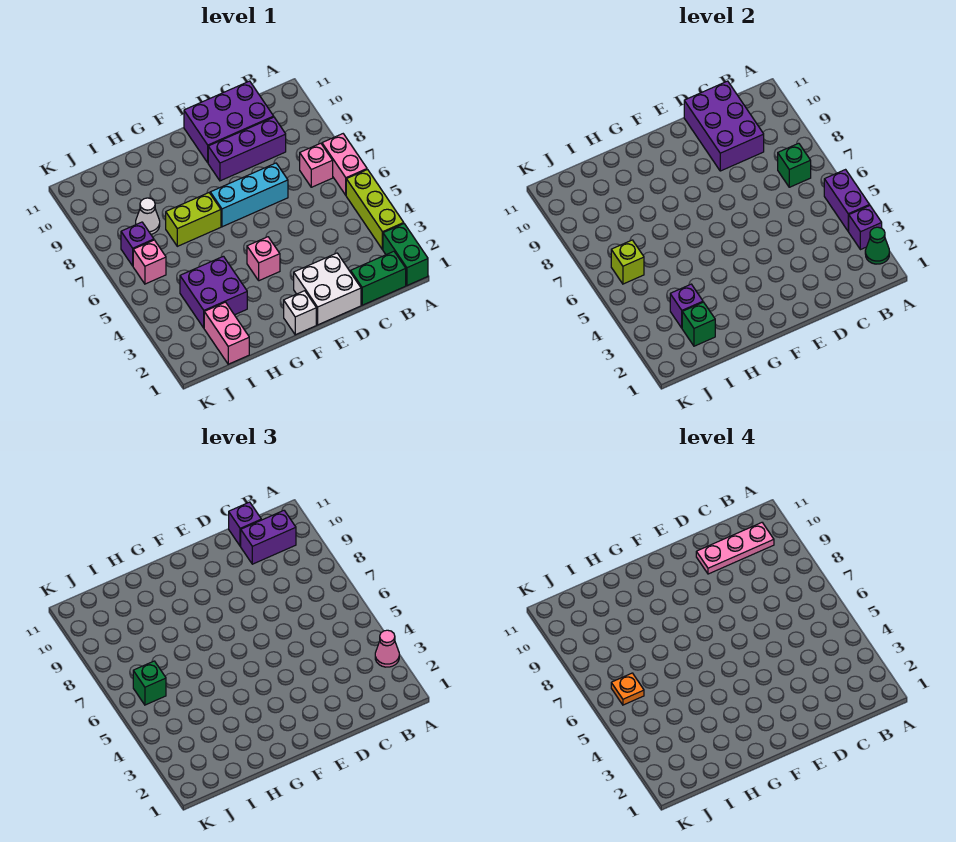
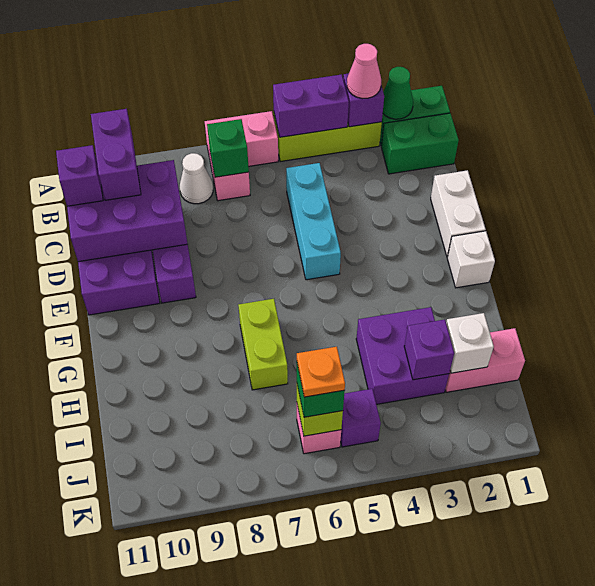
green 1x2 brick [351,251,406,305] -> green 1x2 brick turned to [381,113,459,174]
pink 1x3 plate [696,523,774,574] -> none
white 2x2 brick [294,253,361,325] -> white 1x2 brick [431,170,486,257]
cyan 1x3 brick [210,163,288,227] -> cyan 1x3 brick moved to [286,163,341,280]
pink 1x1 brick [247,237,280,281] -> none
green 1x1 brick [682,302,715,346] -> white 1x1 brick [446,313,494,373]
white 1x1 cone [136,198,160,234] -> white 1x1 cone moved to [180,153,213,204]
purple 1x1 brick [121,222,154,266] -> purple 1x1 brick moved to [341,389,381,447]

